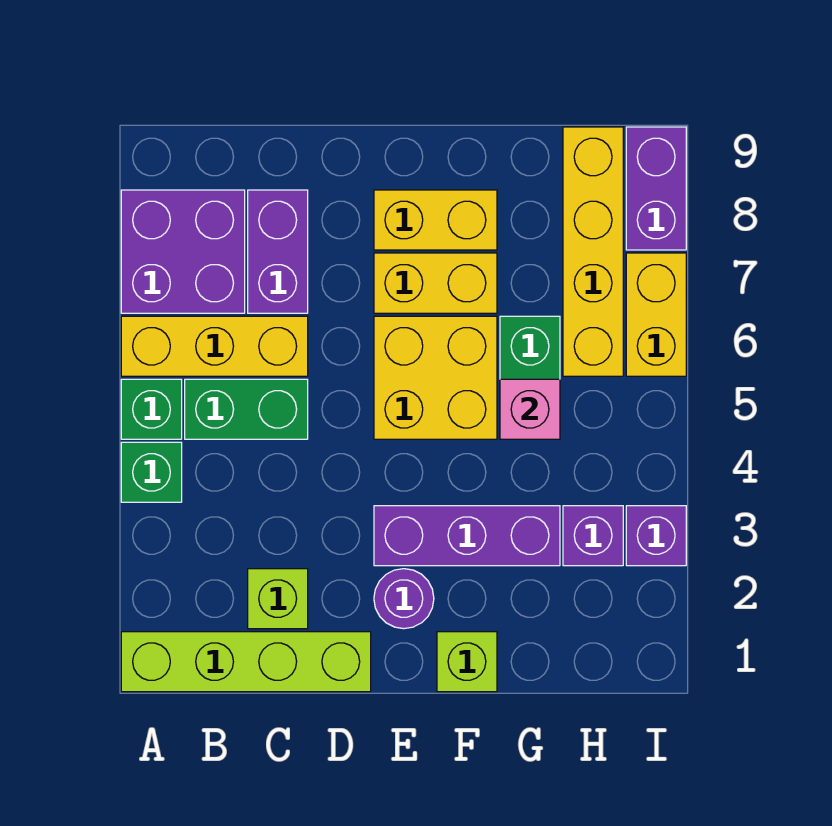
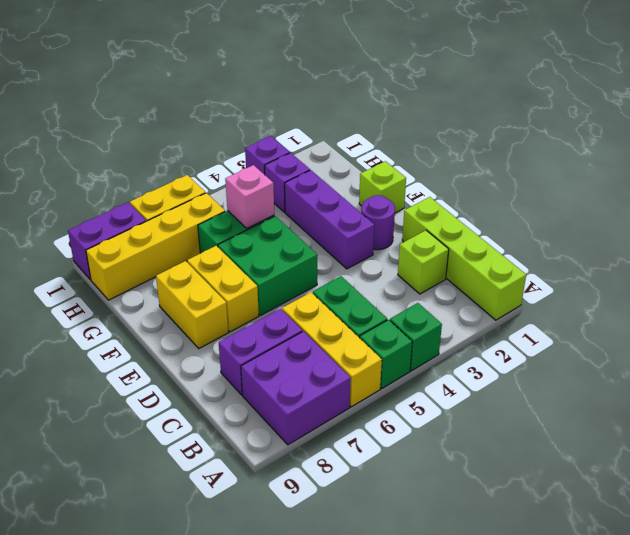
yellow 2x2 brick [374,316,497,439] -> green 2x2 brick [218,216,317,315]

